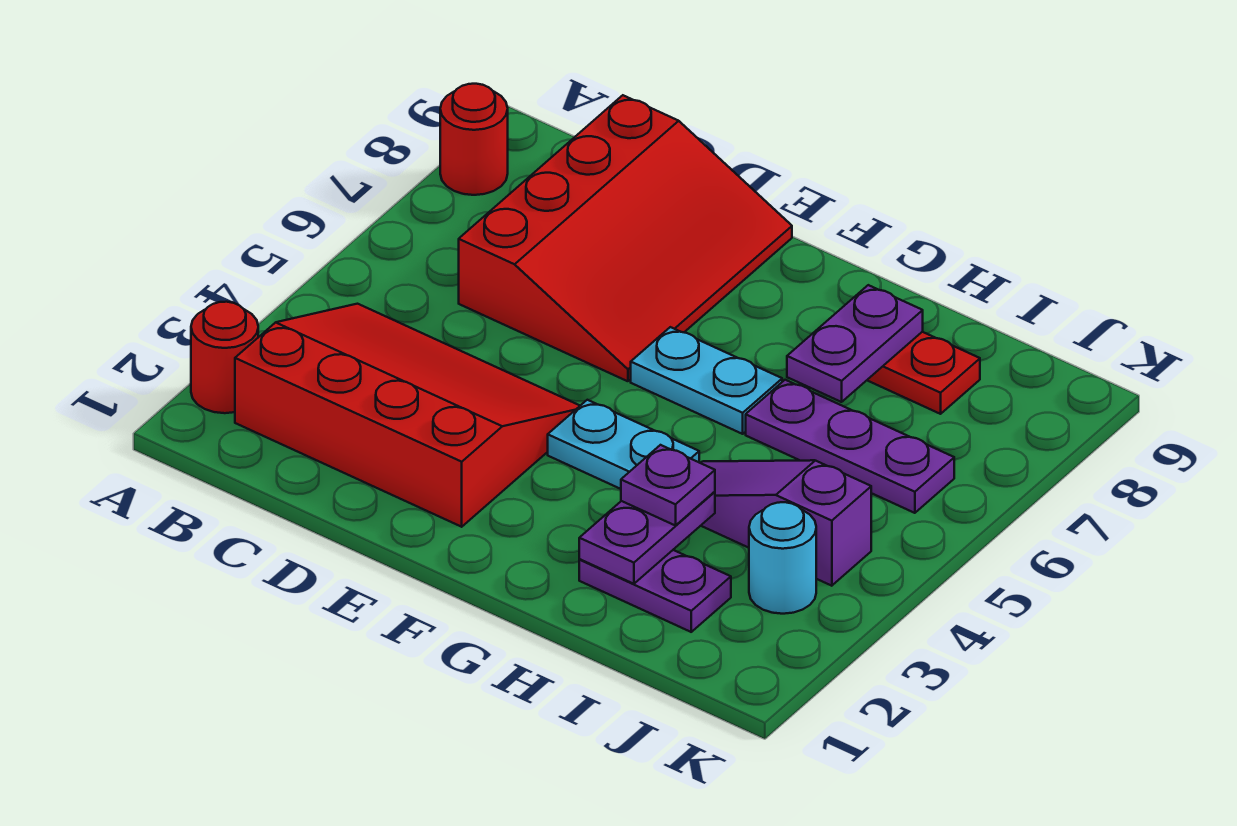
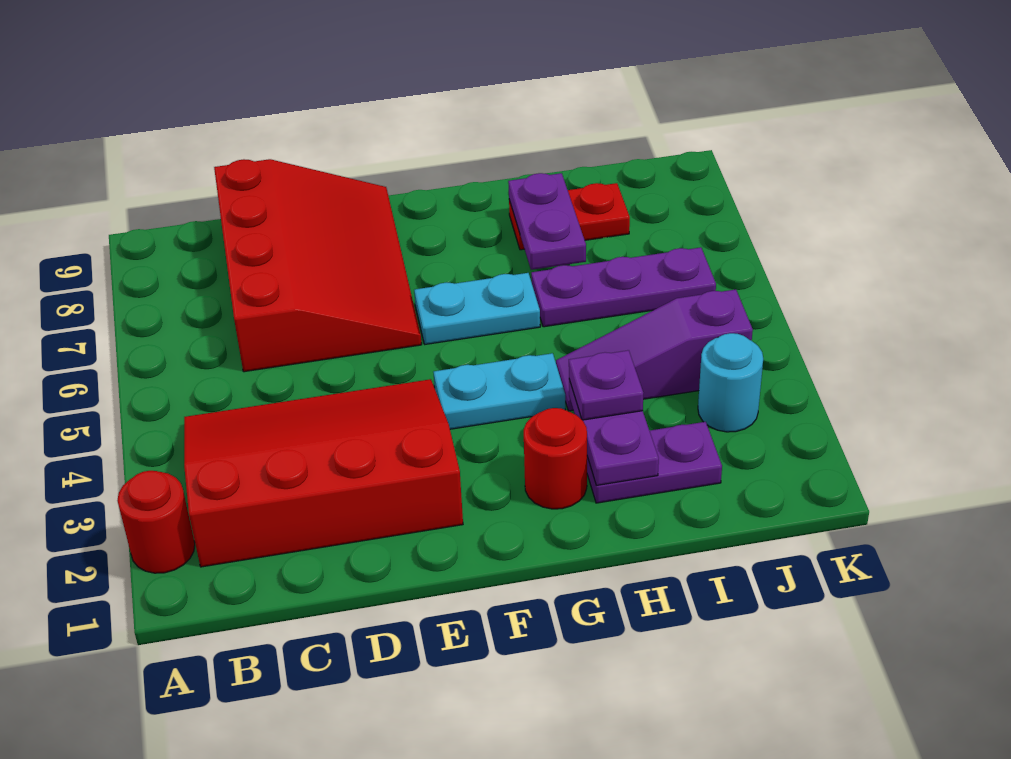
red 1x1 round brick [440,84,508,195] -> red 1x1 round brick moved to [524,408,587,509]

